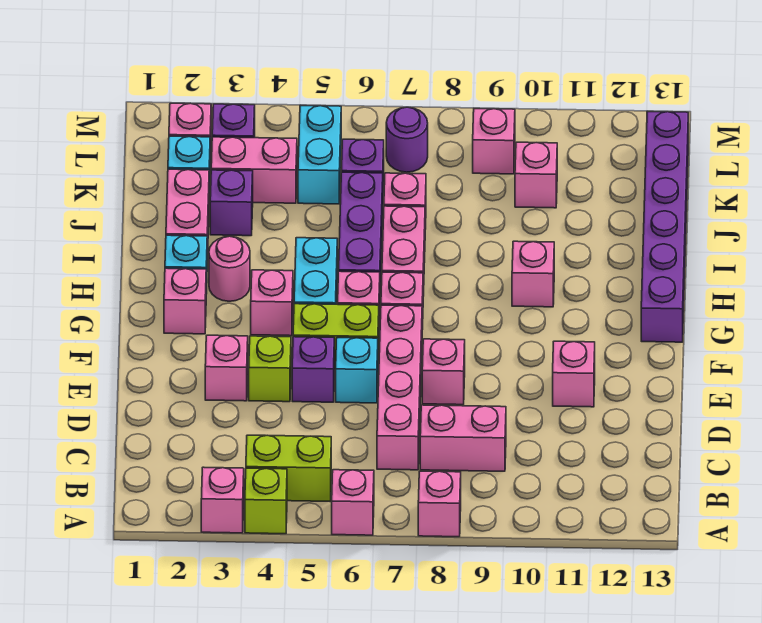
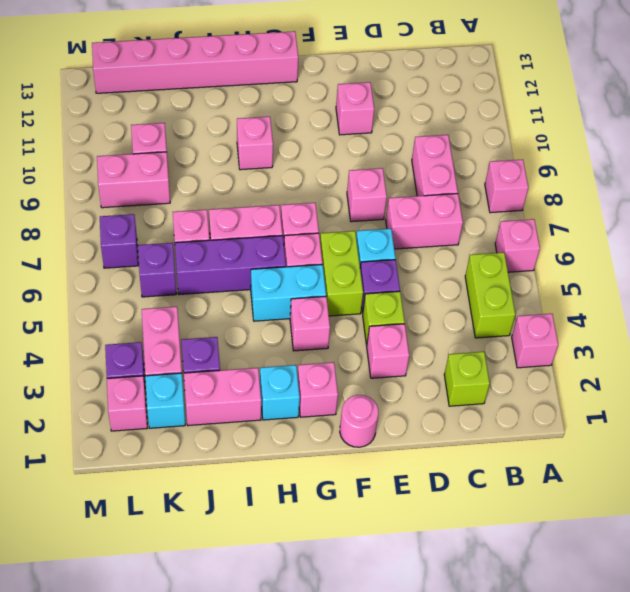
lime 1x1 brick [245,468,287,534] -> lime 1x1 brick moved to [444,352,490,406]
pink 1x4 brick [377,305,422,470] -> pink 1x2 brick [386,194,463,249]
purple 1x6 brick [641,111,688,342] -> pink 1x6 brick [92,31,298,93]
pink 1x1 round brick [209,236,250,301] -> pink 1x1 round brick moved to [340,395,378,447]
cyan 1x2 brick [298,105,341,204] -> none
purple 1x1 round brick [386,107,428,172] -> purple 1x1 brick [100,214,138,268]
pink 1x1 brick [473,109,515,174] -> pink 1x2 brick [97,152,170,208]

